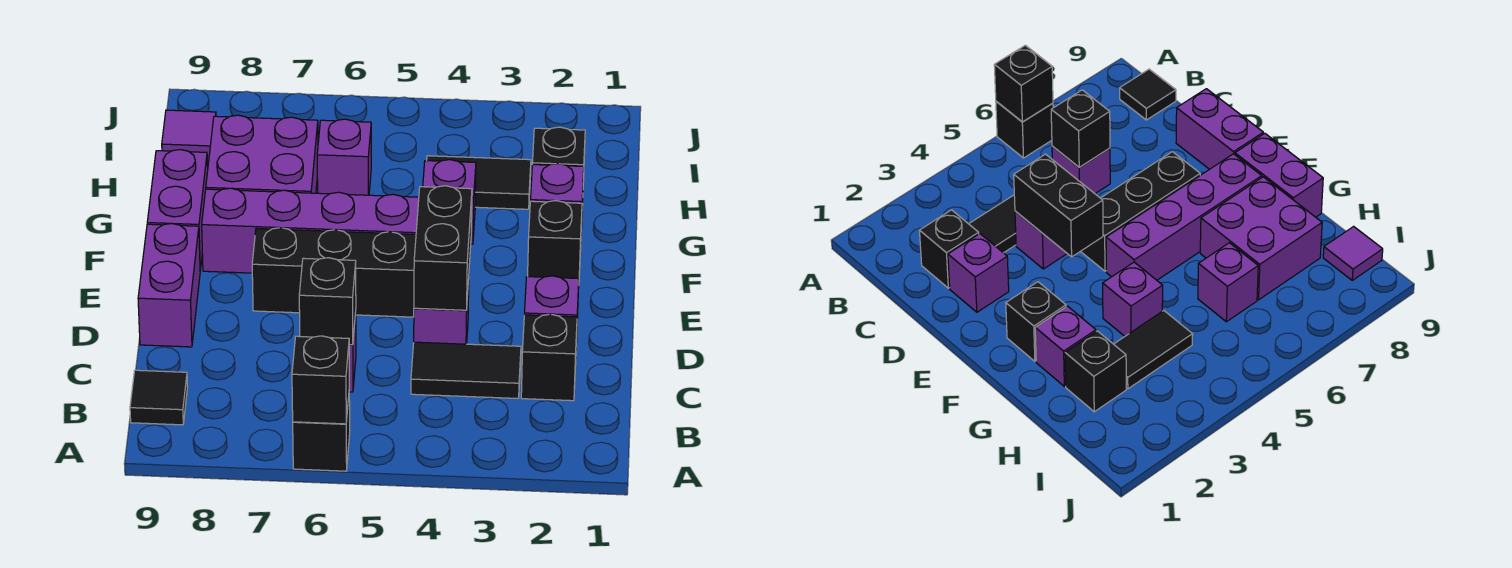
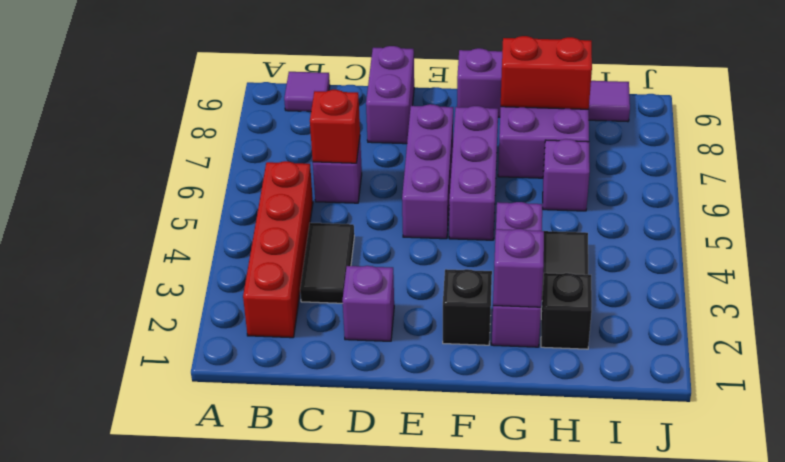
black 1x1 brick [293,397,350,471] -> none
black 1x1 brick [292,336,349,424] -> none
none -> red 1x4 brick [243,161,313,338]
black 1x1 tile [130,370,188,425] -> purple 1x1 tile [284,72,330,112]
black 1x1 brick [521,314,577,401] -> none
black 1x1 brick [299,258,356,345] -> red 1x1 brick [310,90,360,163]
purple 1x1 brick [414,280,469,344] -> purple 1x1 brick moved to [493,229,544,307]
black 1x2 brick [414,186,472,310] -> none
purple 1x2 brick [138,223,200,347] -> purple 1x2 brick turned to [366,46,414,144]
black 1x3 brick [252,228,416,317] -> purple 1x3 brick [402,104,453,239]
purple 1x4 brick [202,188,419,273] -> purple 1x3 brick [449,106,498,240]
none -> red 1x2 brick [501,36,592,109]

